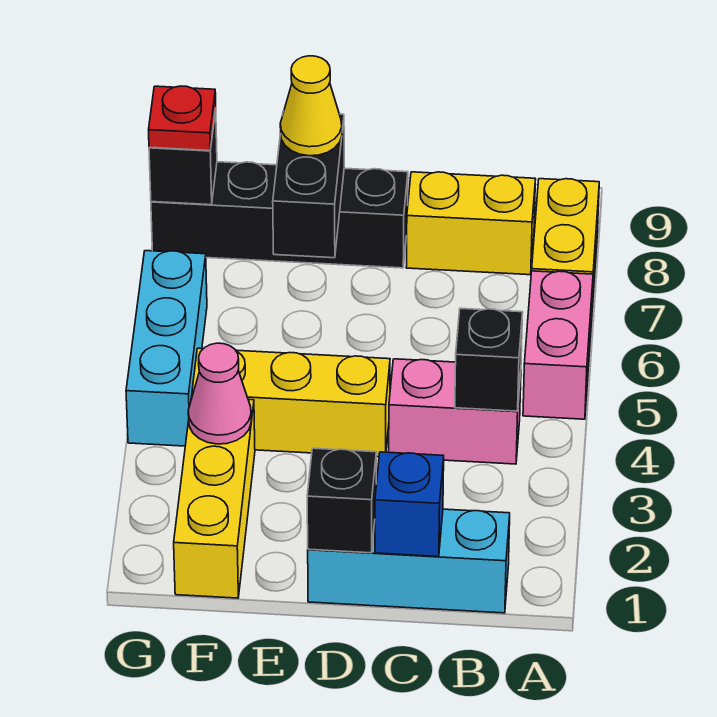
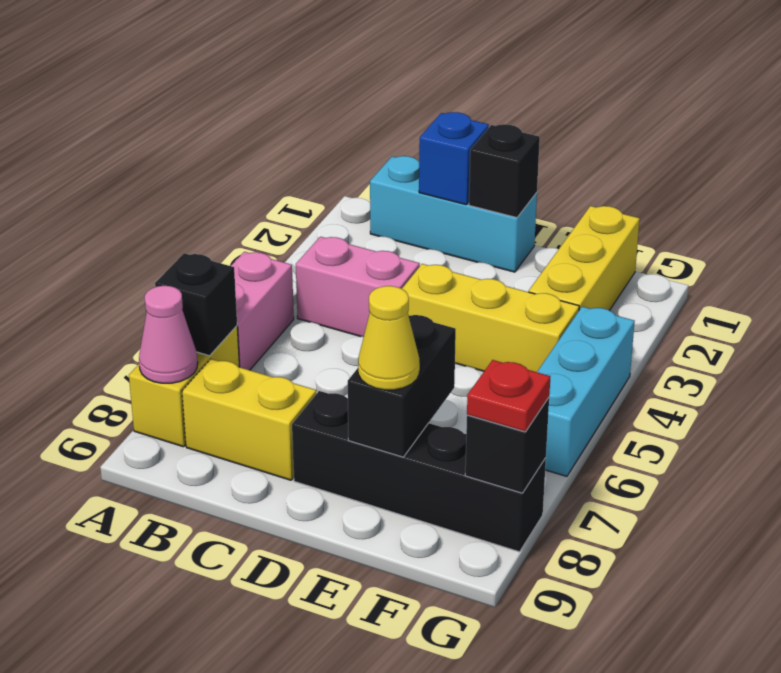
black 1x1 brick [455,308,523,411] -> black 1x1 brick moved to [155,253,237,356]
pink 1x1 cone [188,343,251,444] -> pink 1x1 cone moved to [139,286,198,383]

